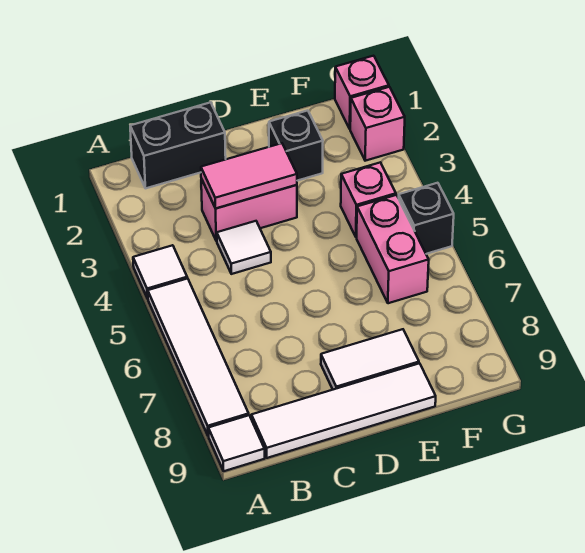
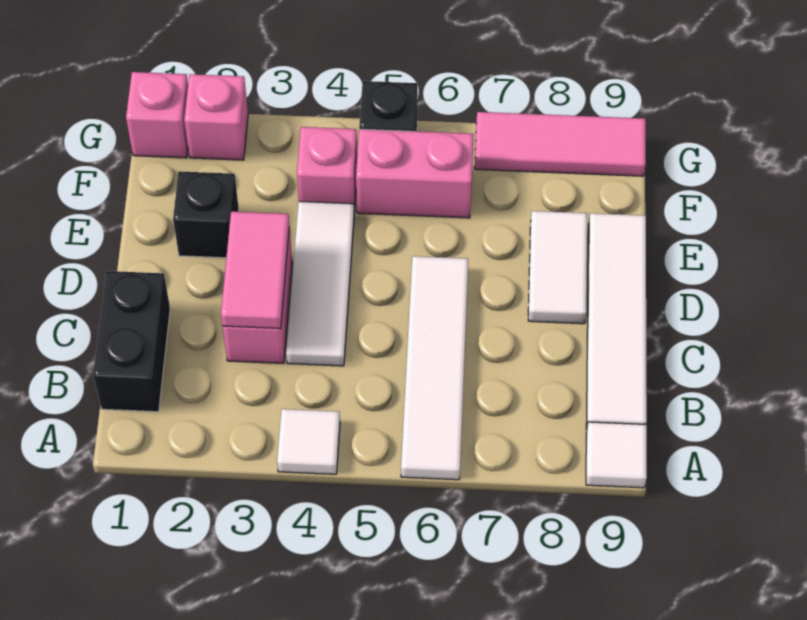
white 1x4 tile [148,278,249,436] -> white 1x4 tile turned to [401,256,468,480]
white 1x1 tile [217,221,271,274] -> white 1x3 tile [286,201,354,366]
none -> pink 1x3 tile [475,112,646,176]

